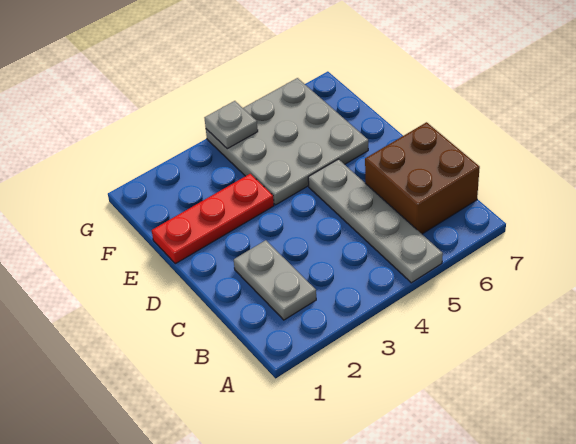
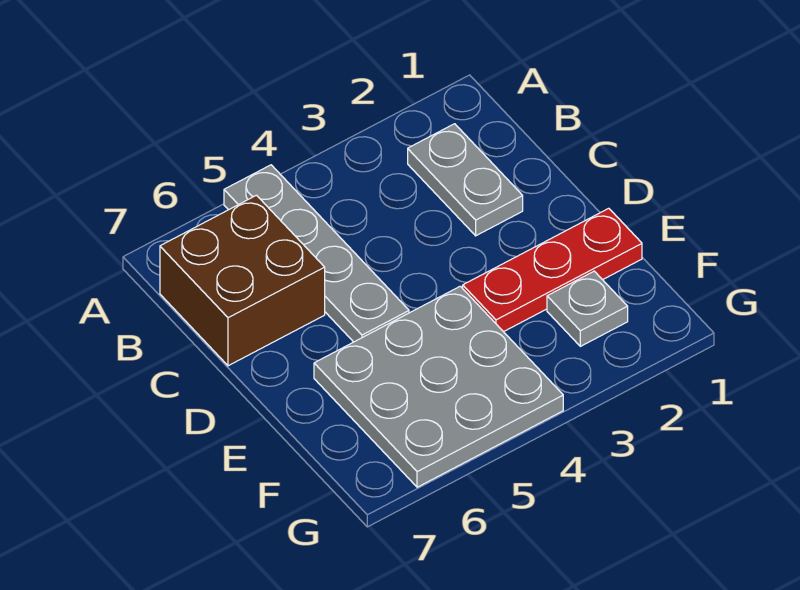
grey 1x1 plate [205,101,258,149] -> grey 1x1 plate moved to [547,271,628,346]

